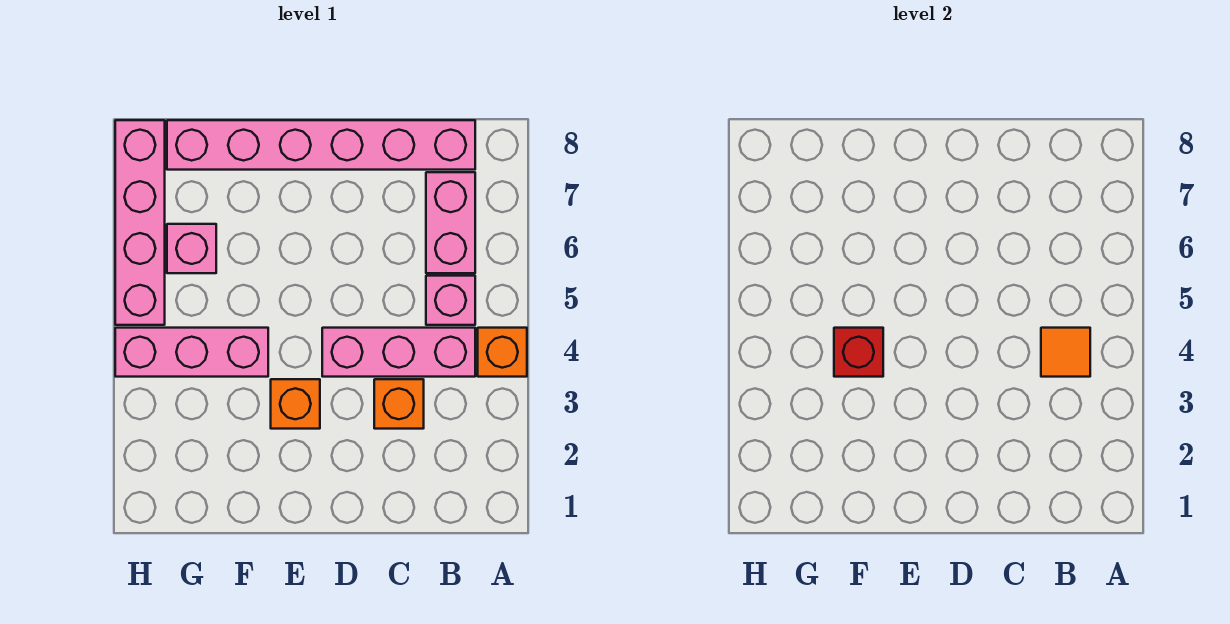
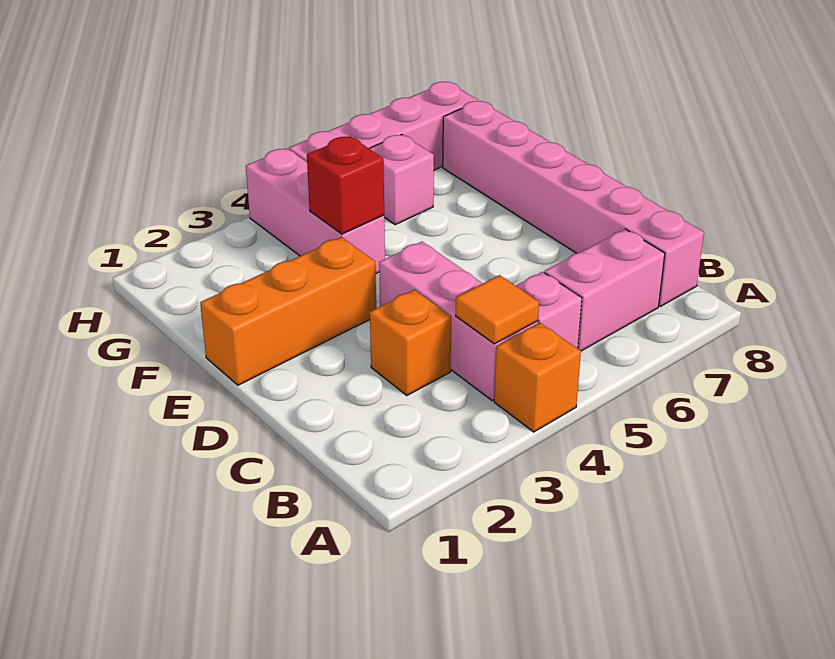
orange 1x1 brick [271,379,320,429] -> orange 1x3 brick [200,237,376,385]

